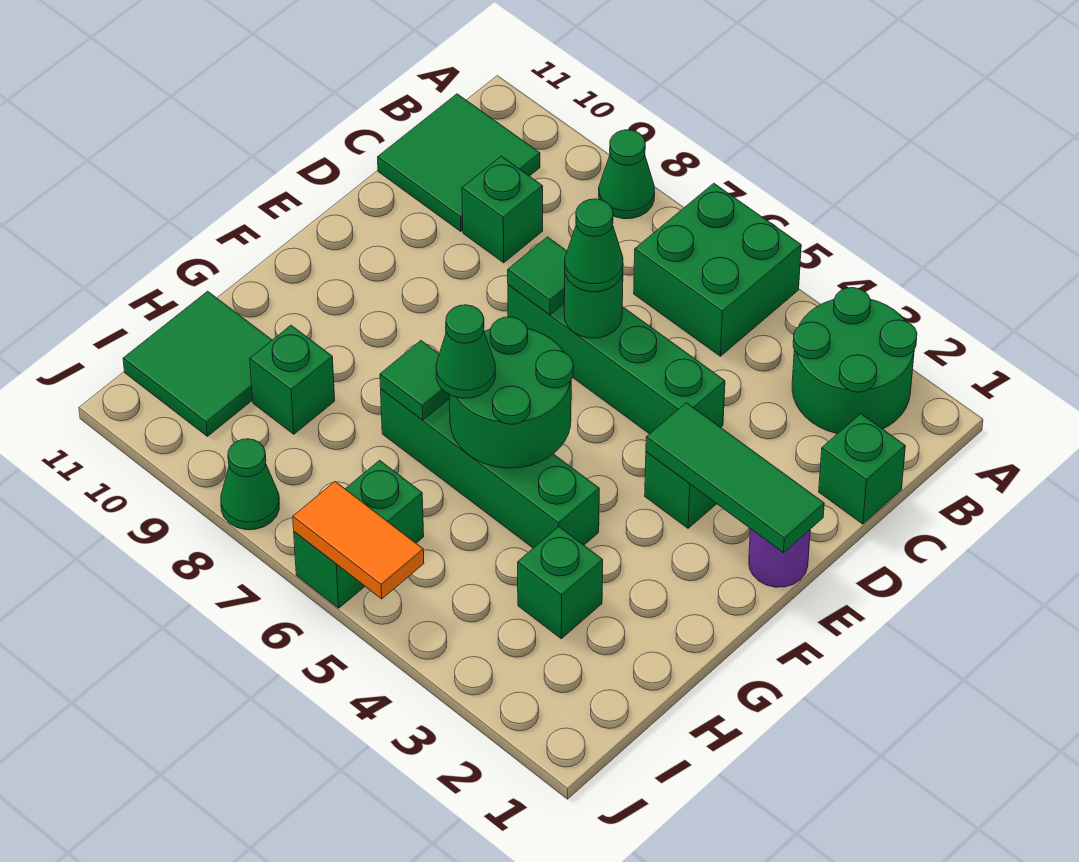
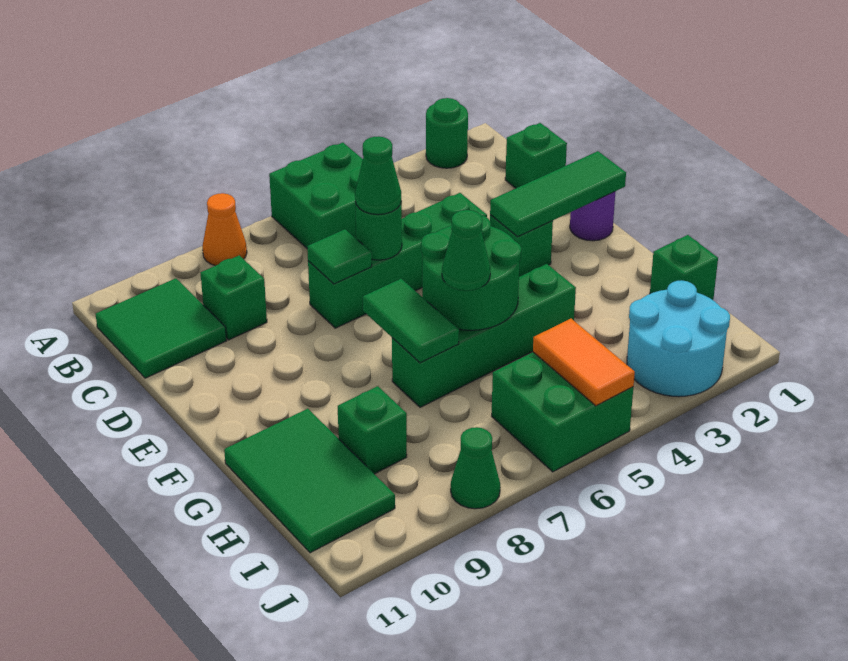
green 2x2 round brick [792,288,917,434] -> green 1x1 round brick [426,98,468,168]
green 1x1 cone [599,130,655,219] -> orange 1x1 cone [203,193,247,266]
green 1x1 tile [380,341,450,420] -> green 1x2 tile [363,279,459,363]
green 1x1 brick [518,527,603,639] -> green 1x1 brick moved to [650,235,718,300]
green 2x2 tile [123,291,272,436] -> green 2x3 tile [224,409,395,553]
none -> cyan 2x2 round brick [627,280,730,397]
green 1x2 brick [294,460,424,608] -> green 2x2 brick [492,352,633,472]
orange 1x2 tile [293,482,424,599] -> orange 1x2 tile turned to [533,319,635,406]

